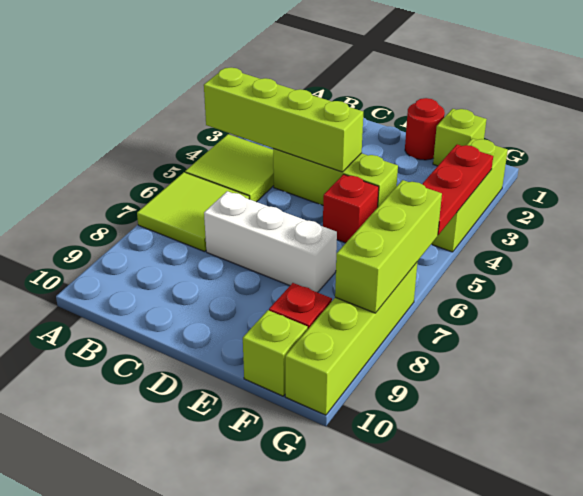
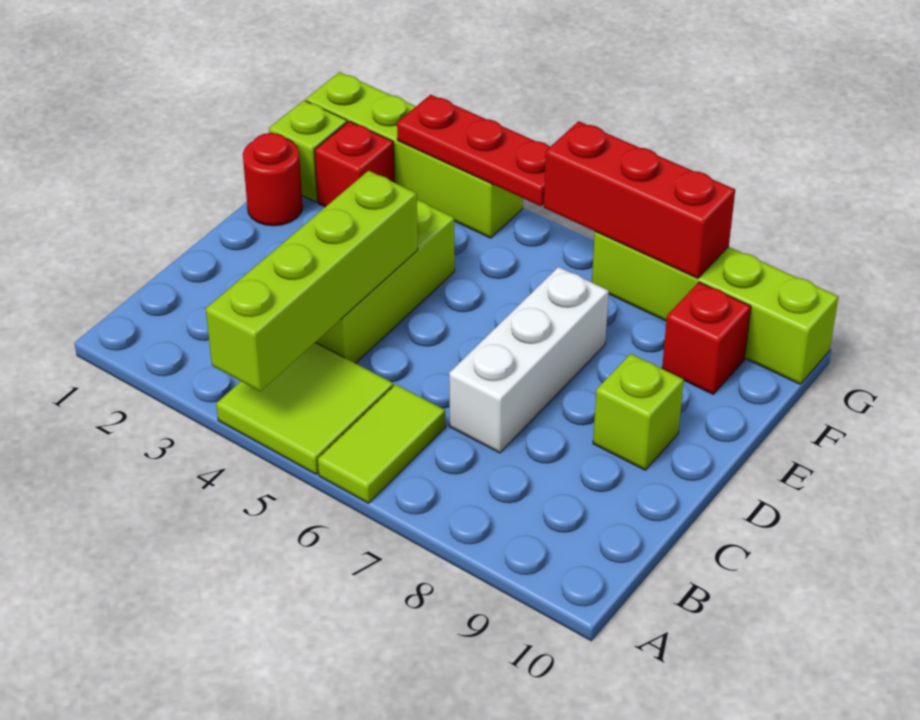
lime 2x2 tile [137,172,249,252] -> lime 1x2 tile [318,385,445,503]
red 1x1 brick [323,174,379,243] -> red 1x1 brick moved to [315,121,395,207]
lime 1x1 brick [243,310,308,396] -> lime 1x1 brick moved to [593,354,684,470]
lime 1x3 brick [431,138,508,252] -> lime 1x4 brick [306,72,523,238]
lime 1x3 brick [335,180,442,313] -> red 1x3 brick [544,121,735,278]

